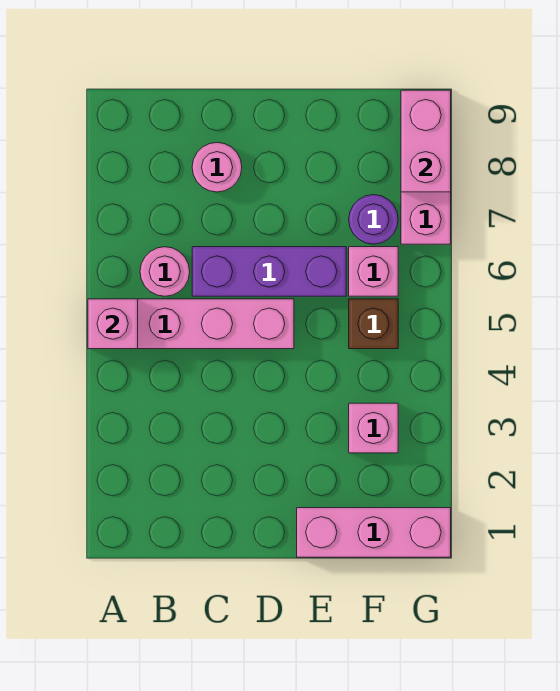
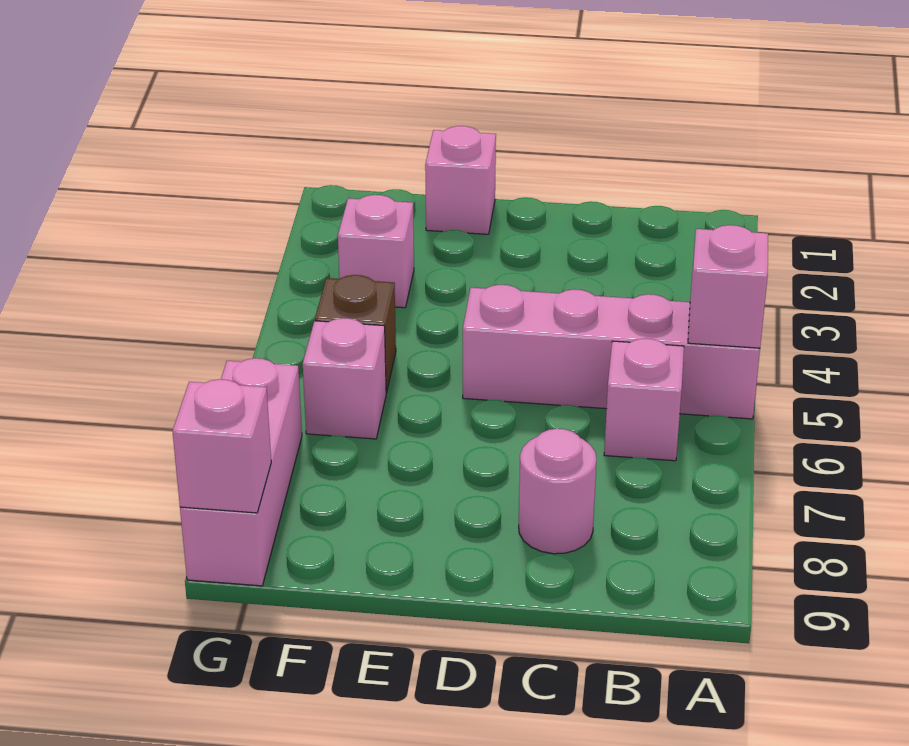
pink 1x1 round brick [140,247,190,296] -> pink 1x1 brick [604,339,684,461]
purple 1x3 brick [192,247,346,296] -> none
pink 1x3 brick [297,508,451,557] -> pink 1x1 brick [425,126,496,234]
purple 1x1 round brick [349,195,398,244] -> none
pink 1x2 brick [401,90,451,192] -> pink 1x1 brick [172,379,271,513]

